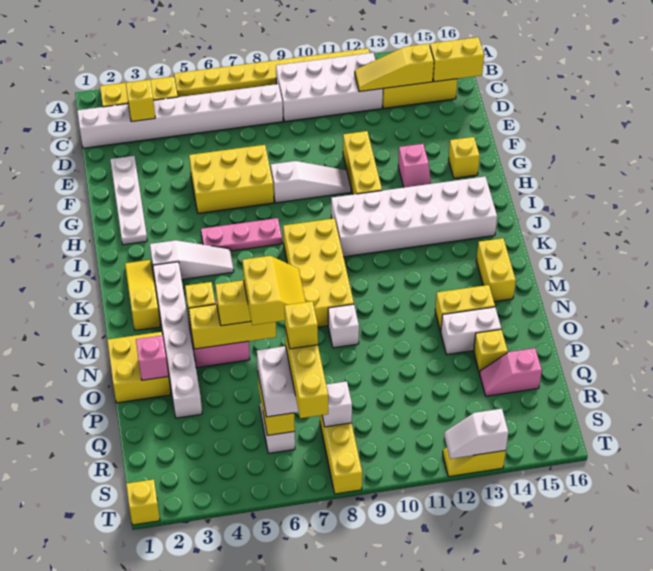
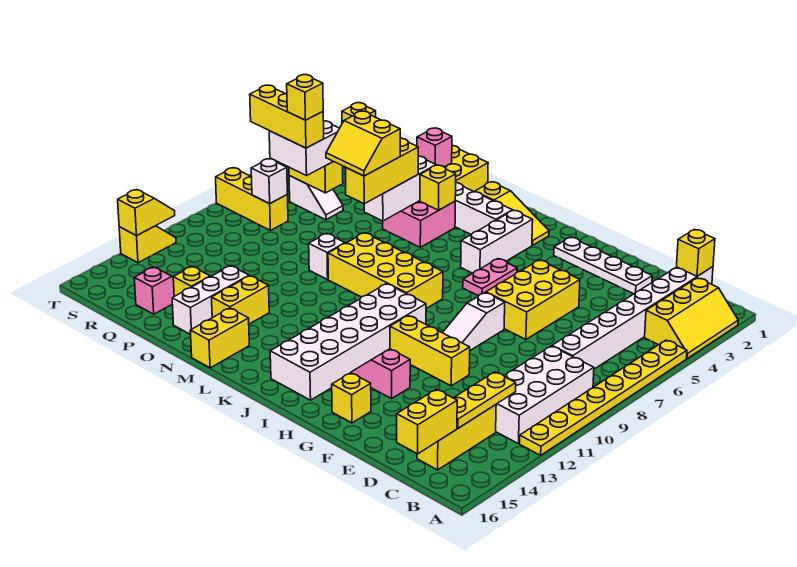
yellow 1x1 brick [126,80,155,122] -> yellow 1x1 brick moved to [677,229,715,276]
yellow 1x3 slope [355,44,434,92] -> yellow 1x3 plate [454,372,516,428]
pink 1x3 plate [201,218,282,251] -> pink 1x2 plate [463,259,517,296]
white 1x3 slope [150,240,234,279] -> white 1x3 brick [461,210,533,273]
yellow 1x2 brick [476,238,516,302] -> yellow 1x2 brick turned to [190,308,249,368]
yellow 1x3 brick [189,304,276,349] -> white 1x3 brick [364,156,436,221]
white 1x2 brick [441,307,501,354] -> white 1x3 brick [172,266,249,335]
white 1x2 slope [444,409,508,459] -> yellow 1x2 slope [118,190,175,236]

